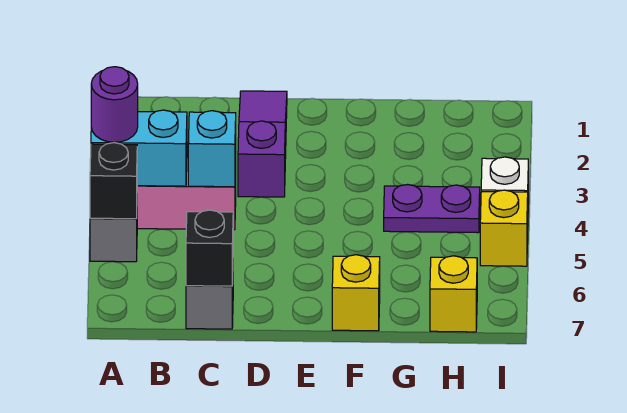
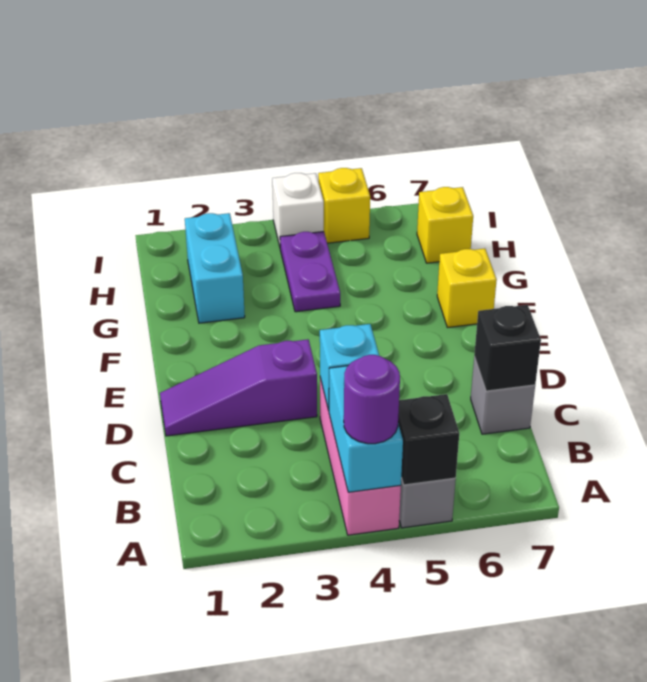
none -> cyan 1x2 brick [185,213,245,323]

